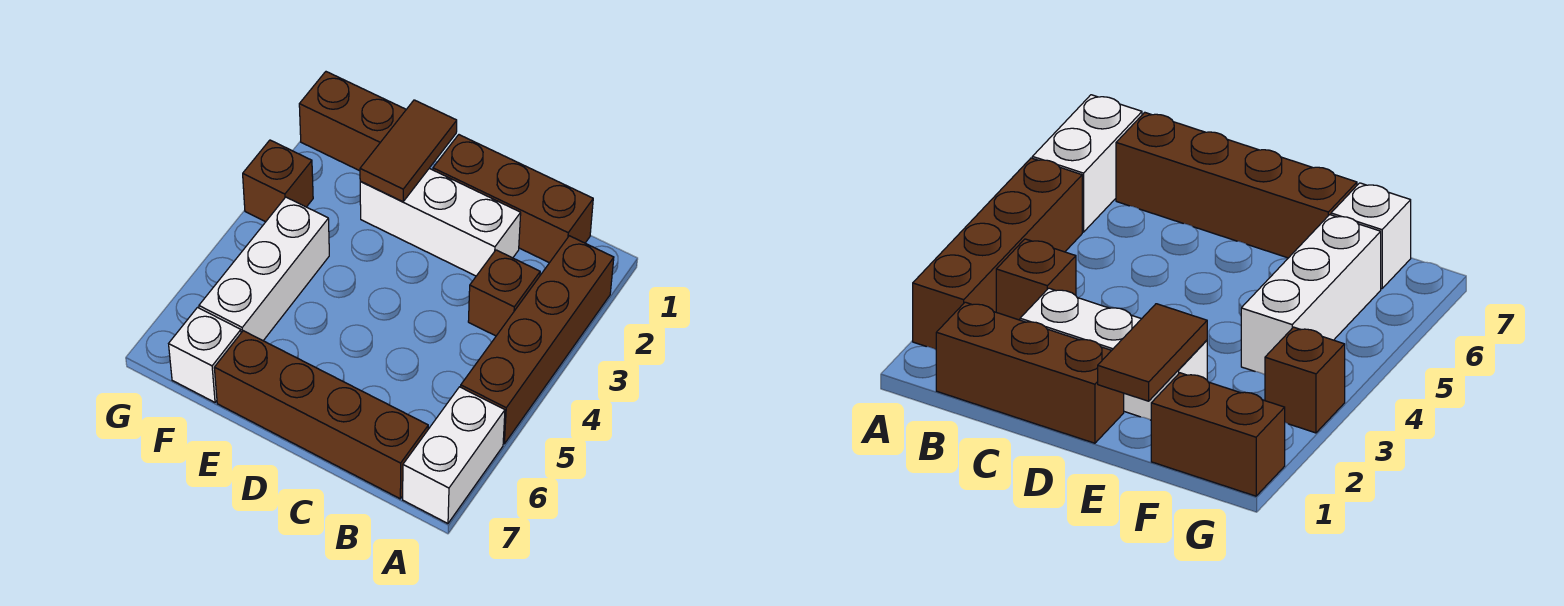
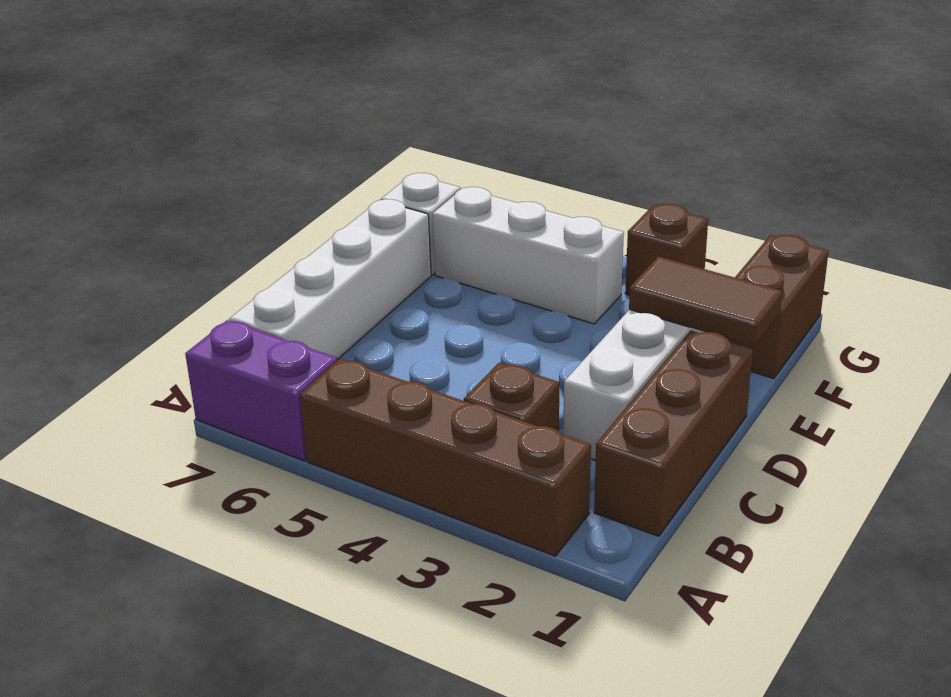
white 1x2 brick [403,387,505,523] -> purple 1x2 brick [185,320,337,461]
brown 1x4 brick [214,331,428,499] -> white 1x4 brick [229,199,431,360]

